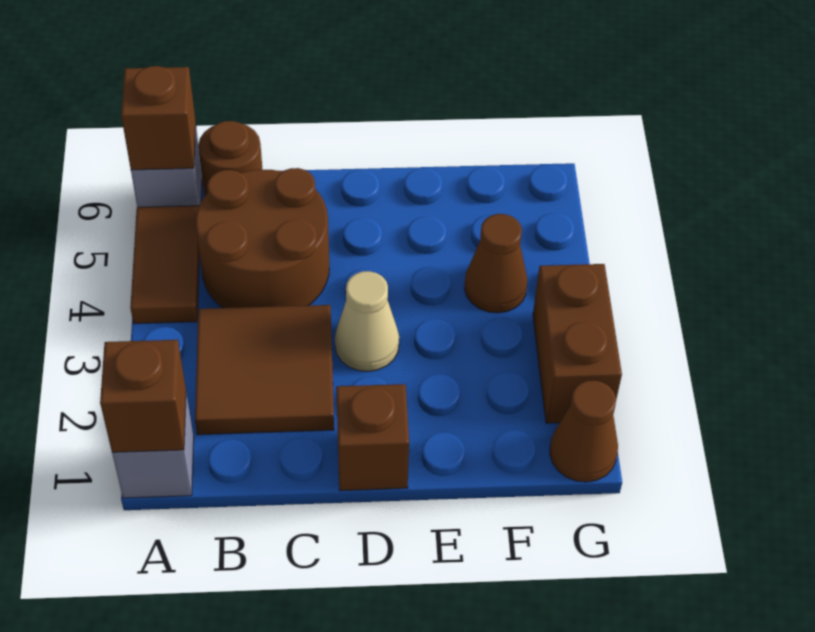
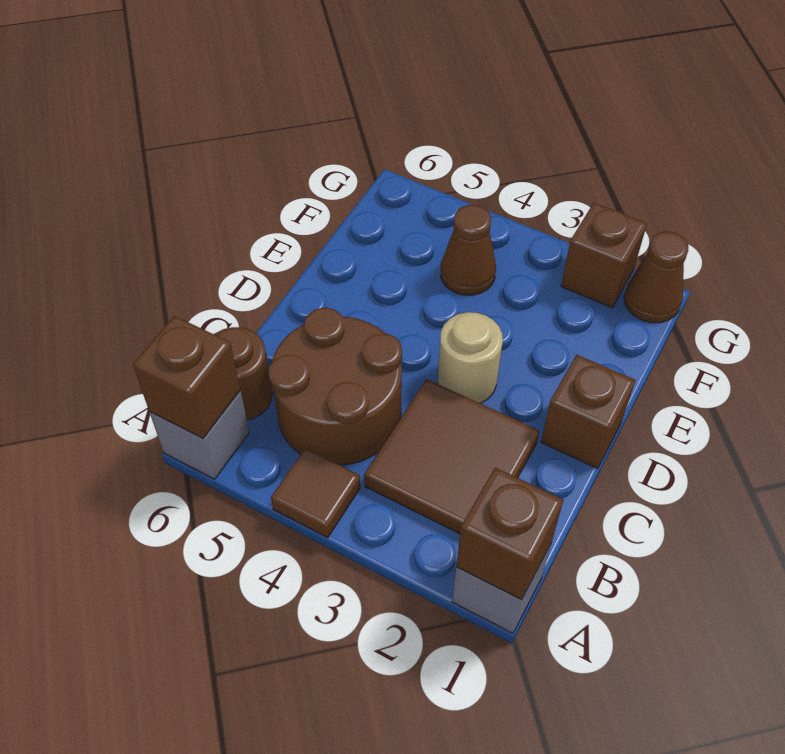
brown 1x2 tile [130,206,200,324] -> brown 1x1 tile [271,448,360,538]
tan 1x1 cone [335,271,399,371] -> tan 1x1 round brick [438,312,503,403]
brown 1x2 brick [533,264,622,423] -> brown 1x1 brick [561,203,647,308]

